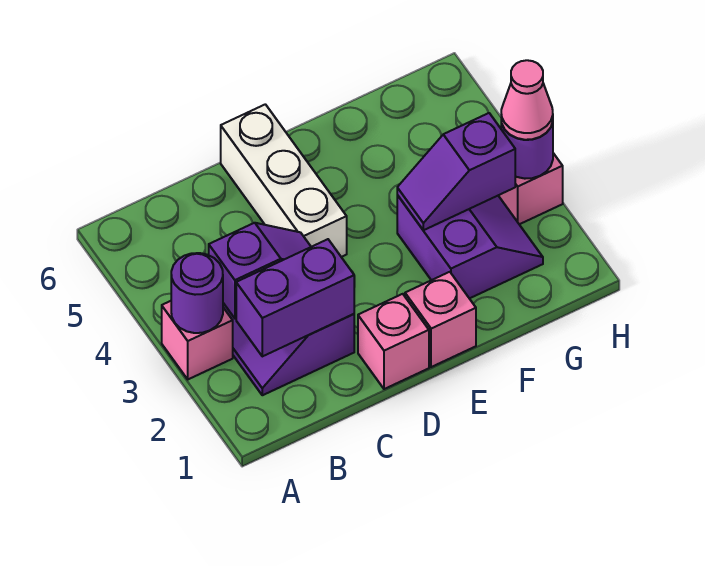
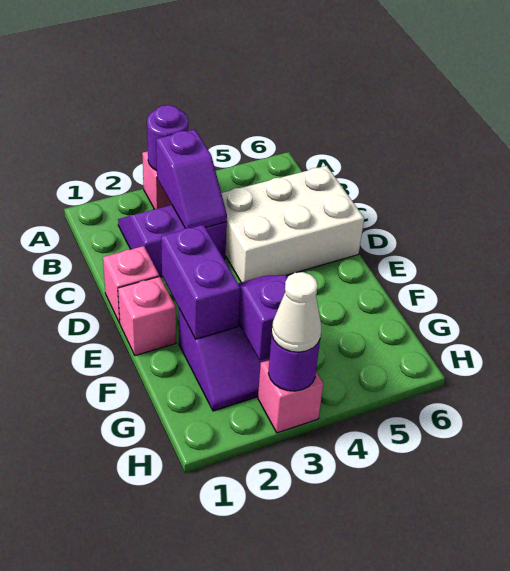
purple 1x2 brick [236,239,354,356] -> purple 1x2 brick moved to [161,225,240,339]
white 1x3 brick [221,104,347,257] -> white 2x3 brick [221,166,364,282]
pink 1x1 cone [501,60,553,140] -> white 1x1 cone [272,272,321,352]

